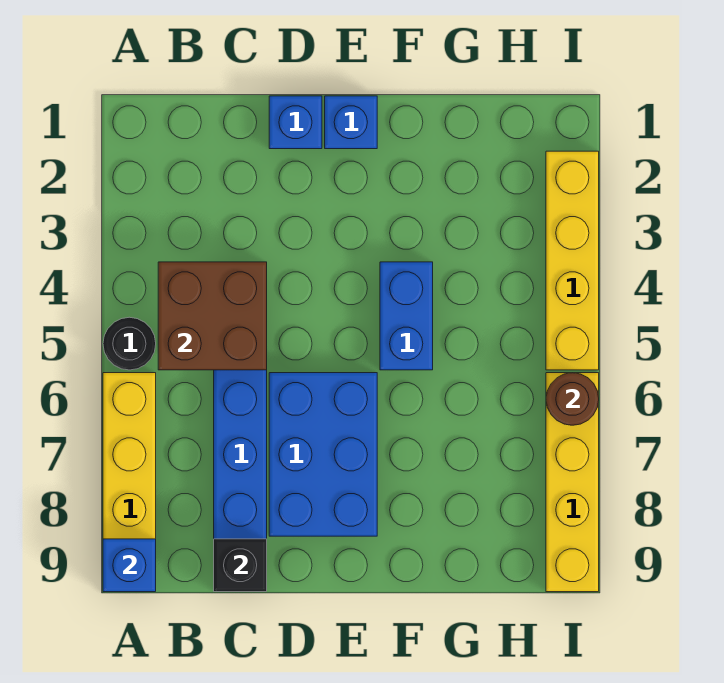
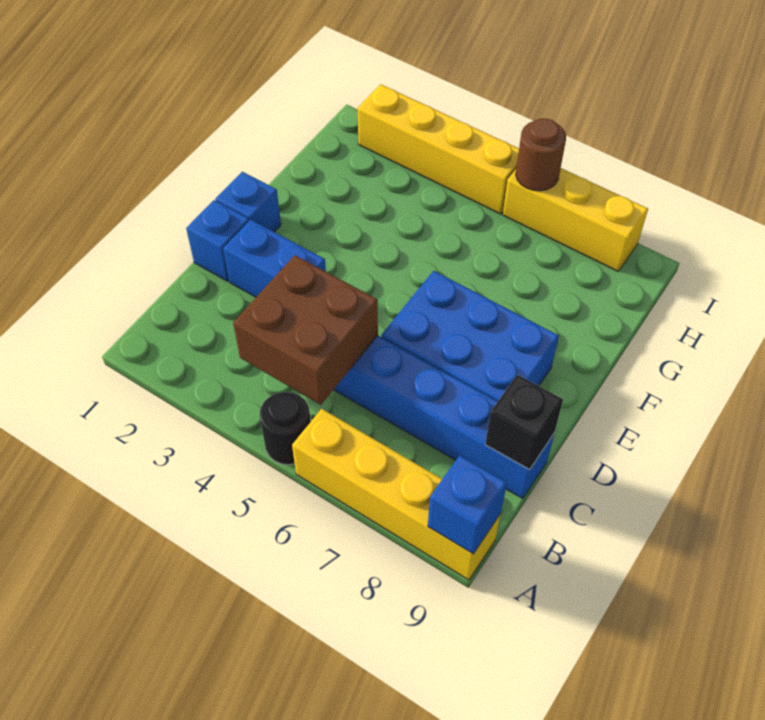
blue 1x2 brick [380,262,433,370] -> blue 1x2 brick moved to [223,220,326,297]
yellow 1x4 brick [546,373,599,592] -> yellow 1x3 brick [503,168,648,271]

